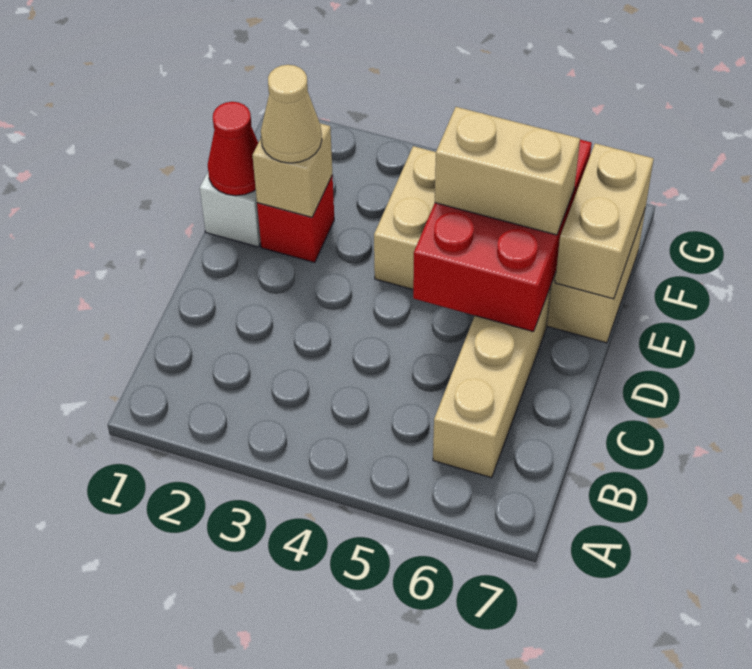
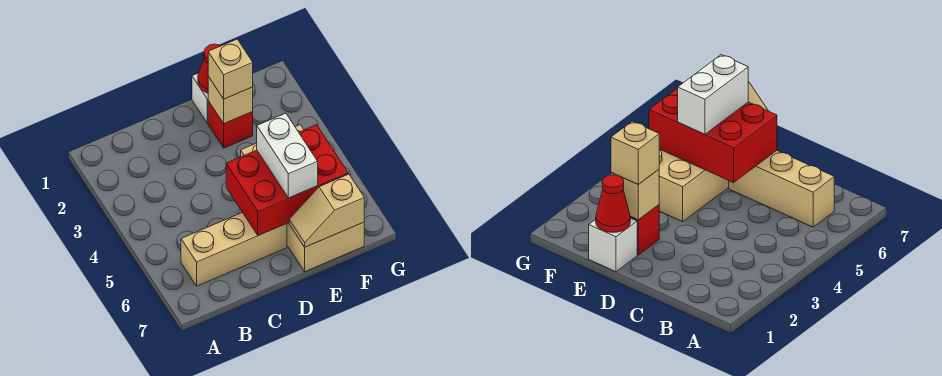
tan 1x1 cone [261,65,322,163] -> tan 1x1 brick [208,39,253,99]
tan 1x2 brick [435,107,580,235] -> white 1x2 brick [257,113,318,198]
tan 1x2 brick [555,143,654,299] -> tan 1x2 slope [289,174,364,247]

